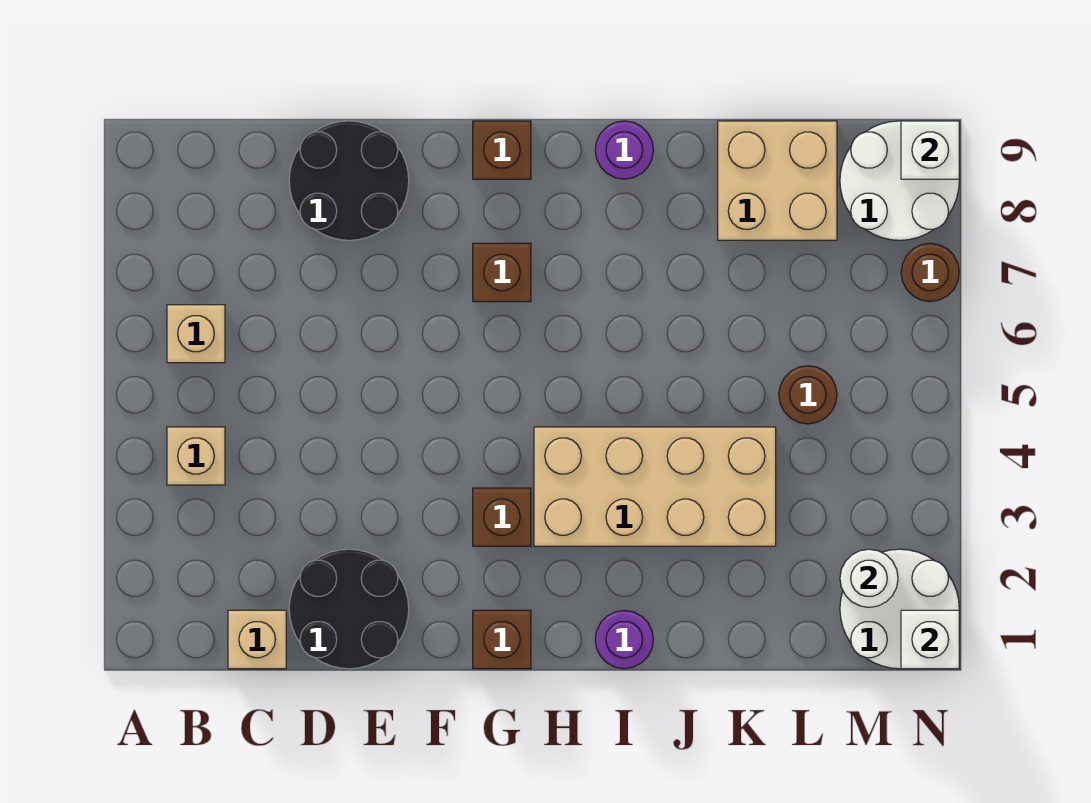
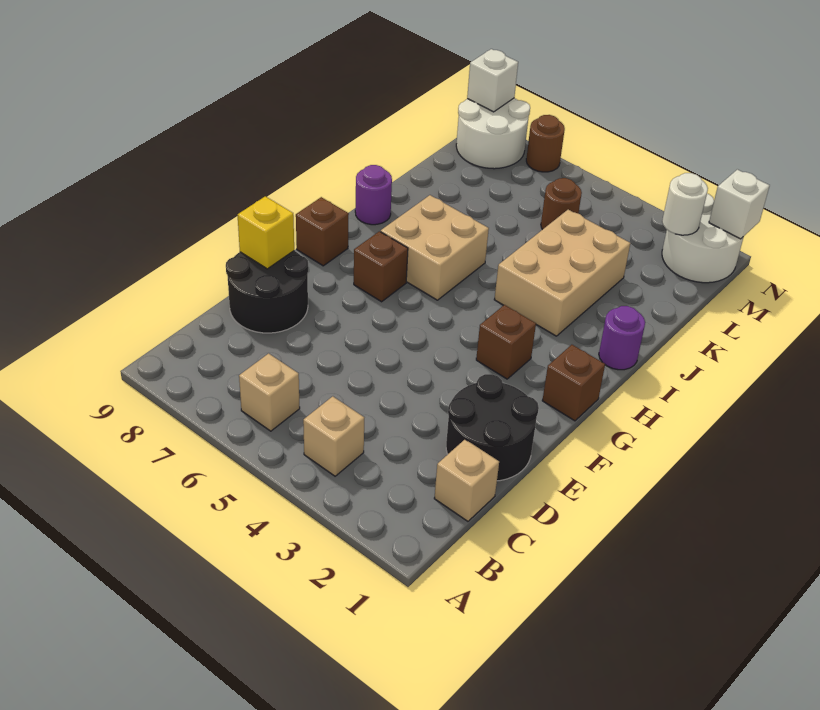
none -> yellow 1x1 brick [238,196,294,269]
tan 2x4 brick [534,427,776,546] -> tan 2x3 brick [494,210,630,336]
tan 2x2 brick [718,121,837,240] -> tan 2x2 brick moved to [381,195,489,300]

